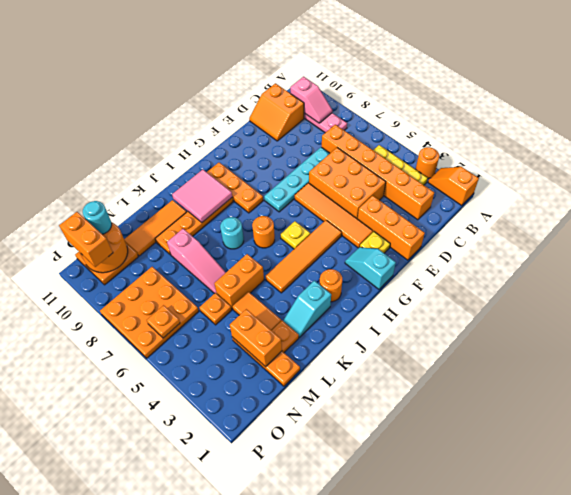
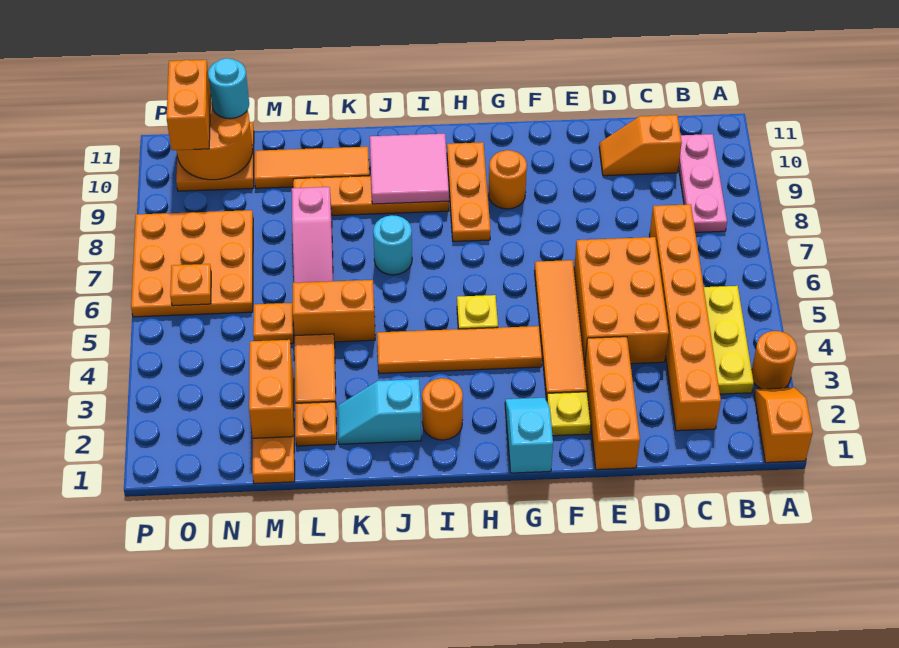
pink 1x2 slope [290,77,332,123] -> none
orange 2x2 slope [249,83,304,141] -> orange 1x2 slope [599,115,682,176]
cyan 1x4 plate [264,147,330,212] -> none
orange 1x1 round brick [252,216,275,248] -> orange 1x1 round brick moved to [489,150,527,209]

